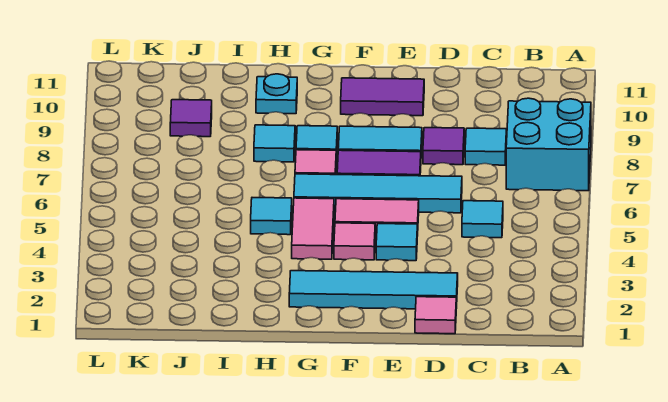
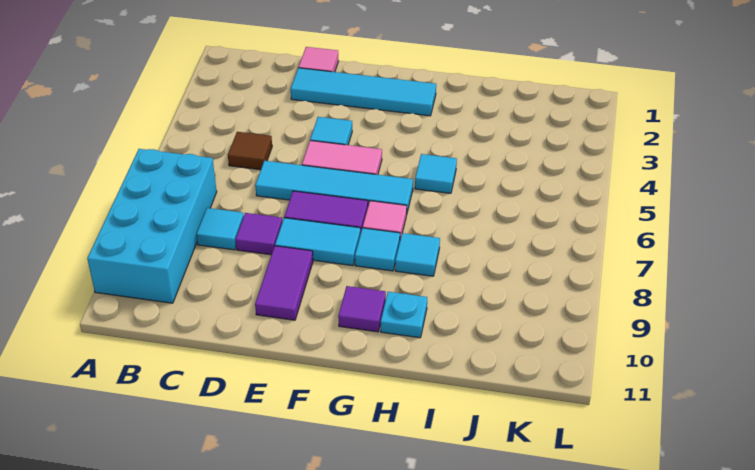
cyan 2x2 brick [506,98,591,191] -> cyan 2x4 brick [87,149,217,303]
cyan 1x1 tile [462,201,503,238] -> brown 1x1 tile [228,132,272,170]
purple 1x2 tile [341,78,424,116] -> purple 1x2 tile turned to [255,246,313,320]
pink 1x1 tile [334,223,375,260] -> none
pink 1x2 tile [292,198,334,259] -> none
purple 1x1 tile [170,100,212,137] -> purple 1x1 tile moved to [338,286,386,332]

